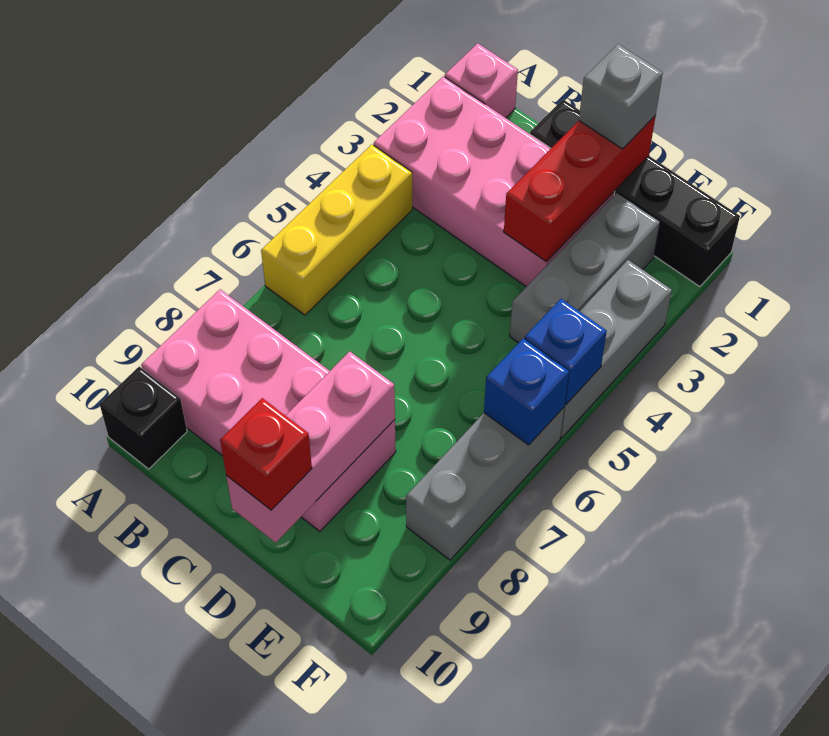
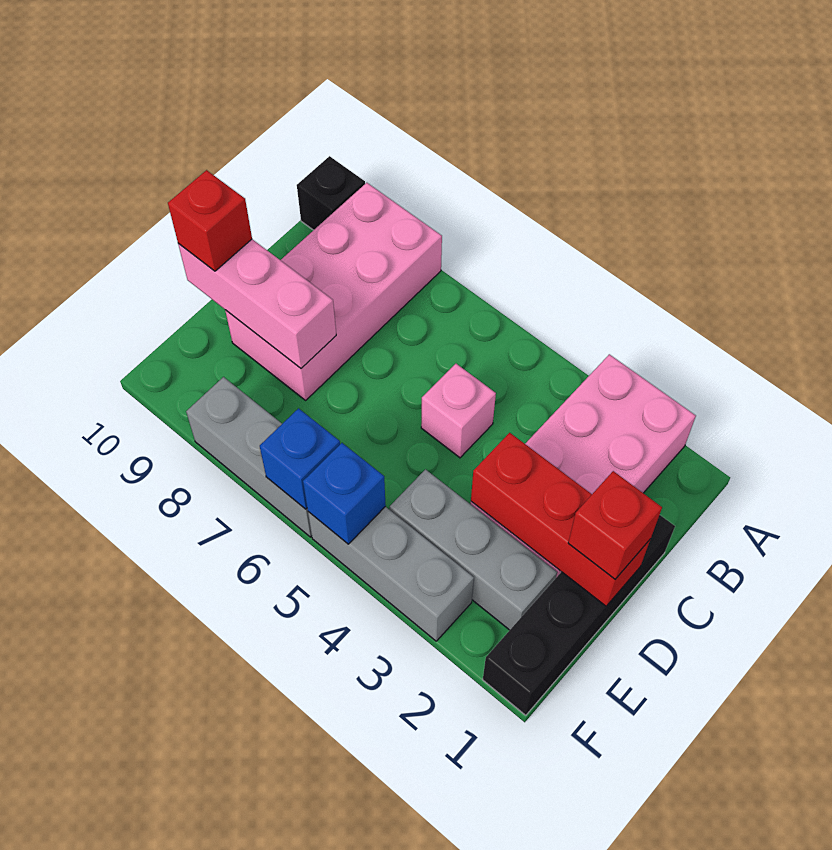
pink 1x1 brick [445,43,518,118] -> pink 1x1 brick moved to [421,364,496,458]
yellow 1x3 brick [261,144,412,315] -> none
grey 1x1 brick [579,44,663,149] -> red 1x1 brick [568,471,662,579]

